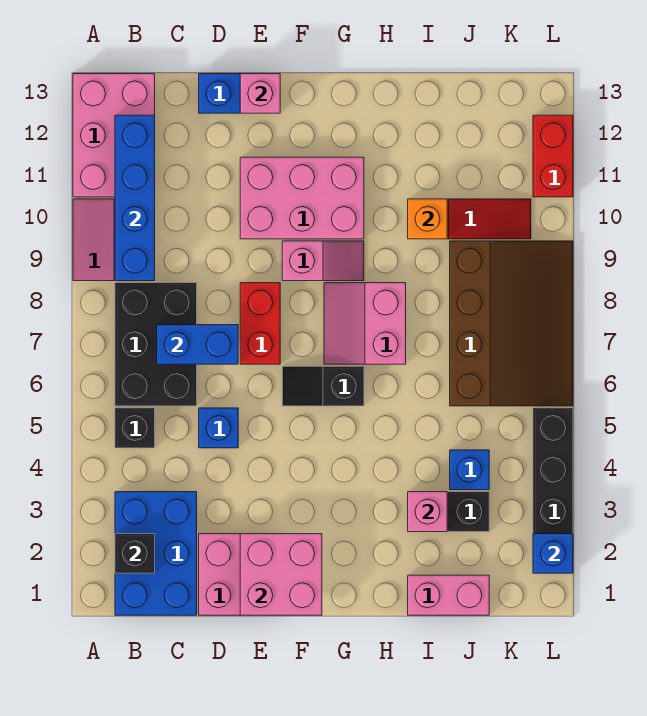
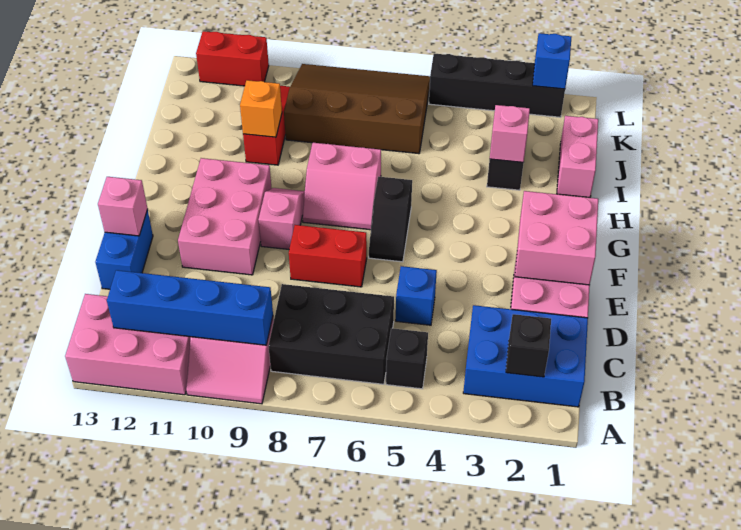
blue 1x2 brick [157,325,238,364] -> none
blue 1x1 brick [450,450,489,490] -> none

